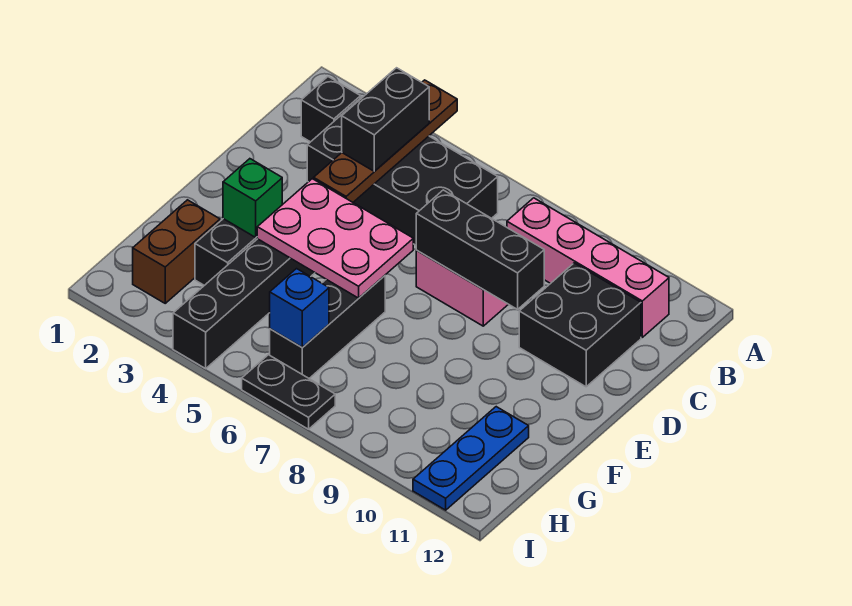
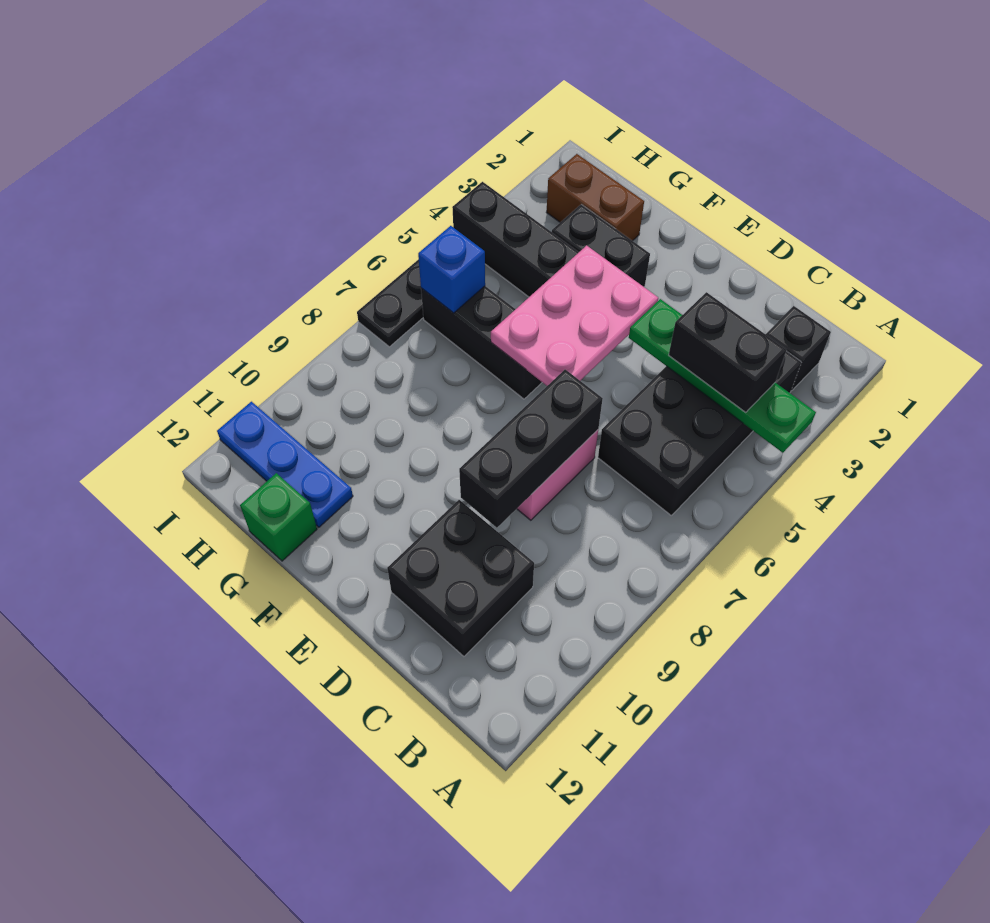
brown 1x4 plate [314,80,457,202] -> green 1x4 plate [629,299,816,453]
pink 1x4 brick [507,198,669,337] -> none
green 1x1 brick [223,159,282,237] -> green 1x1 brick moved to [240,473,317,561]

